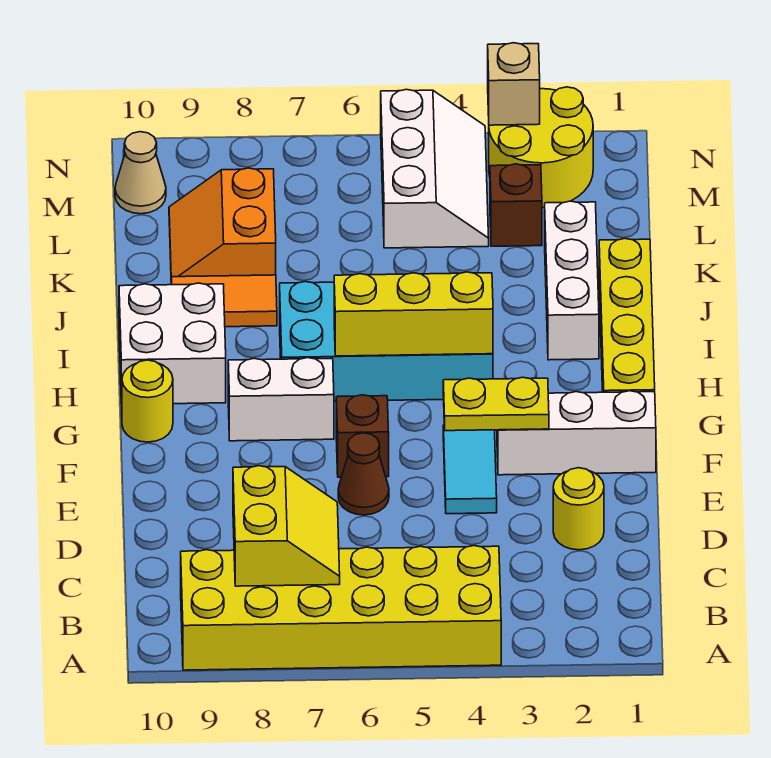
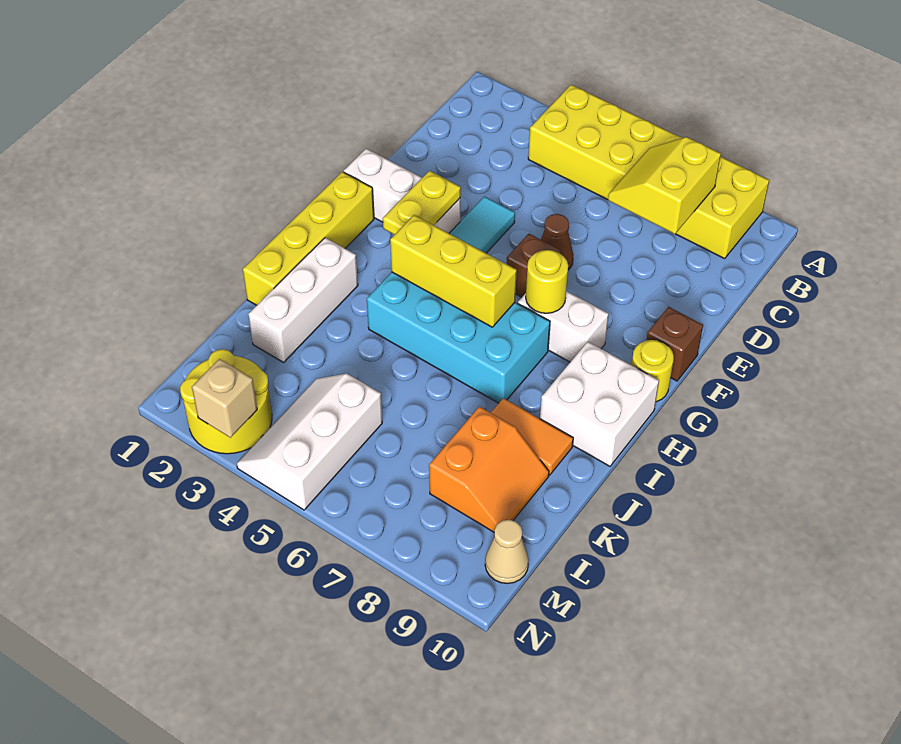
yellow 1x1 round brick [553,468,604,550] -> yellow 1x1 round brick moved to [526,250,568,313]
yellow 1x2 plate [443,377,549,431] -> yellow 1x2 plate turned to [383,171,461,235]
brown 1x1 brick [490,164,542,246] -> brown 1x1 brick moved to [646,307,703,381]

